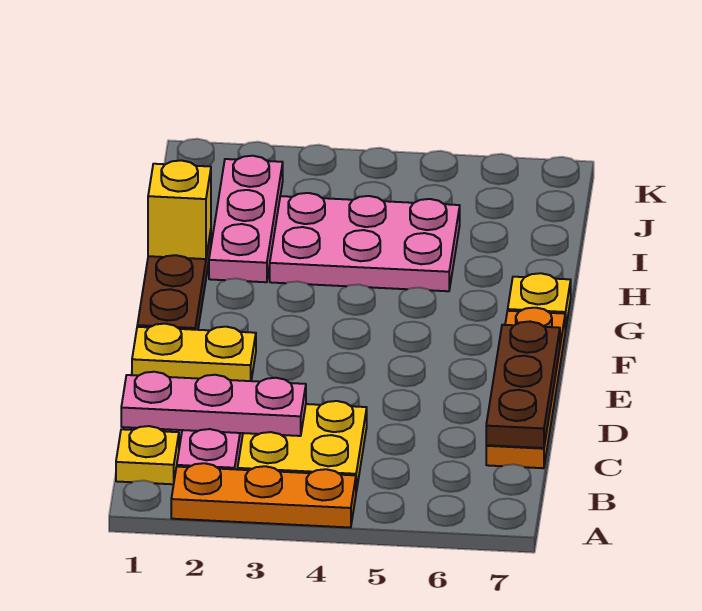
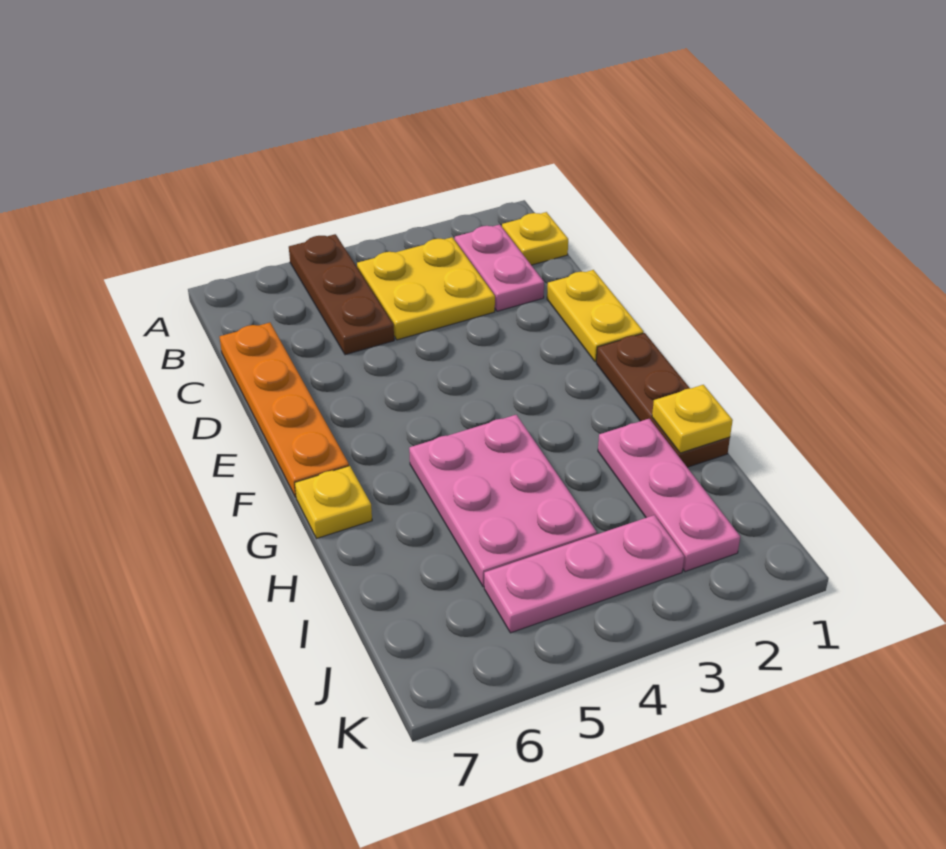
orange 1x3 plate [171,463,356,528] -> none
pink 1x3 plate [121,372,306,436] -> pink 1x3 plate moved to [484,515,684,633]
brown 1x3 plate [486,322,560,448] -> brown 1x3 plate moved to [289,234,394,355]
yellow 1x2 plate [132,324,256,381] -> yellow 1x2 plate turned to [547,270,644,362]
yellow 1x1 brick [148,160,211,259] -> yellow 1x1 plate [652,385,733,453]
pink 2x3 plate [270,193,460,291] -> pink 2x3 plate turned to [409,415,597,587]

